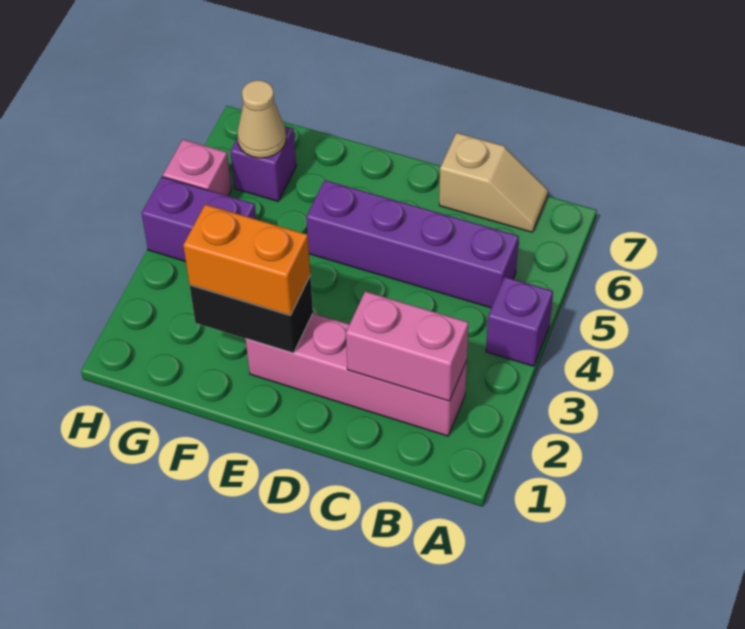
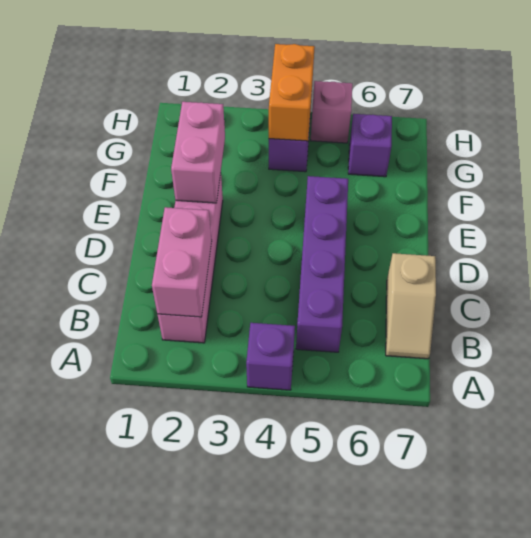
black 1x2 brick [190,276,313,353] -> pink 1x2 brick [171,102,225,203]
orange 1x2 brick [183,204,310,315] -> orange 1x2 brick moved to [269,44,315,141]
tan 1x1 cone [237,80,286,158] -> none

